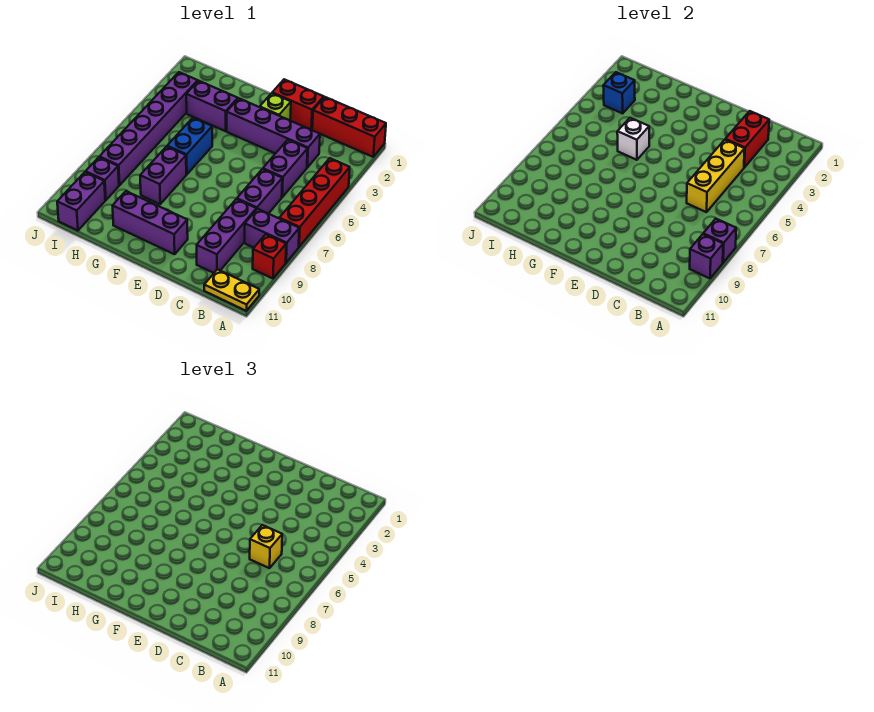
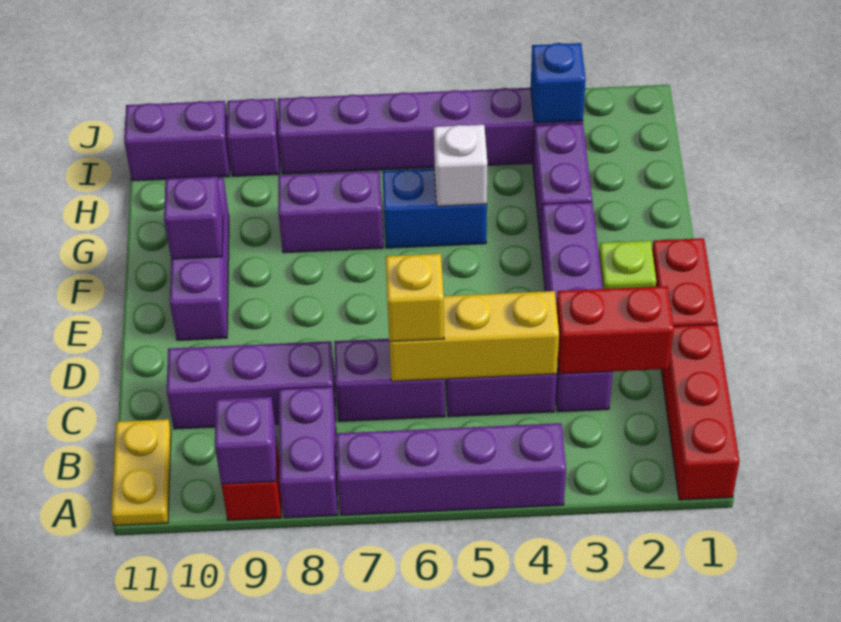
red 1x4 brick [279,158,350,247] -> purple 1x4 brick [336,423,566,515]
purple 1x1 brick [703,219,736,263] -> purple 1x1 brick moved to [164,177,223,259]

